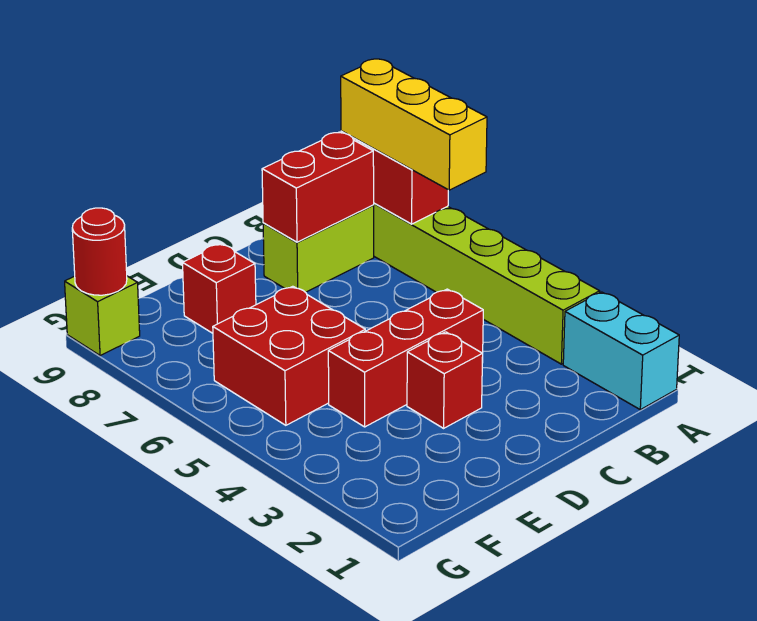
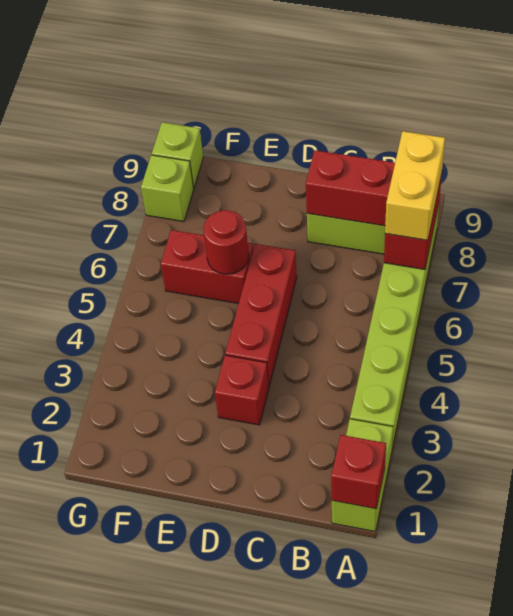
cyan 1x2 brick [563,292,679,410] -> lime 1x2 brick [332,419,393,531]
yellow 1x3 brick [341,59,487,190] -> yellow 1x2 brick [385,131,445,240]
red 1x3 brick [328,289,483,427] -> red 1x3 brick turned to [225,244,297,386]
red 2x2 brick [213,286,365,425] -> red 1x2 brick [161,230,253,304]
red 1x1 brick [183,244,256,333] -> red 1x1 brick moved to [331,435,386,509]
none -> lime 1x1 brick [141,155,194,221]
red 1x1 round brick [72,208,127,295] -> red 1x1 round brick moved to [203,210,249,274]

